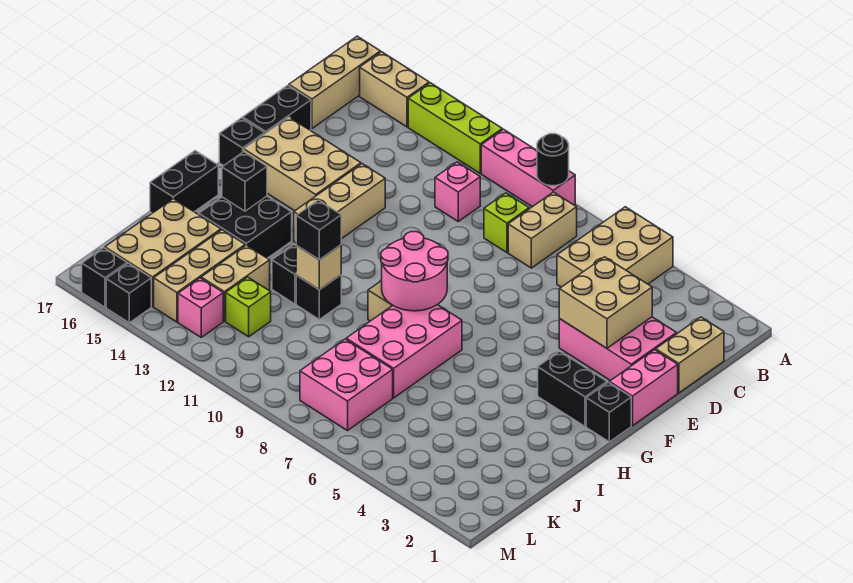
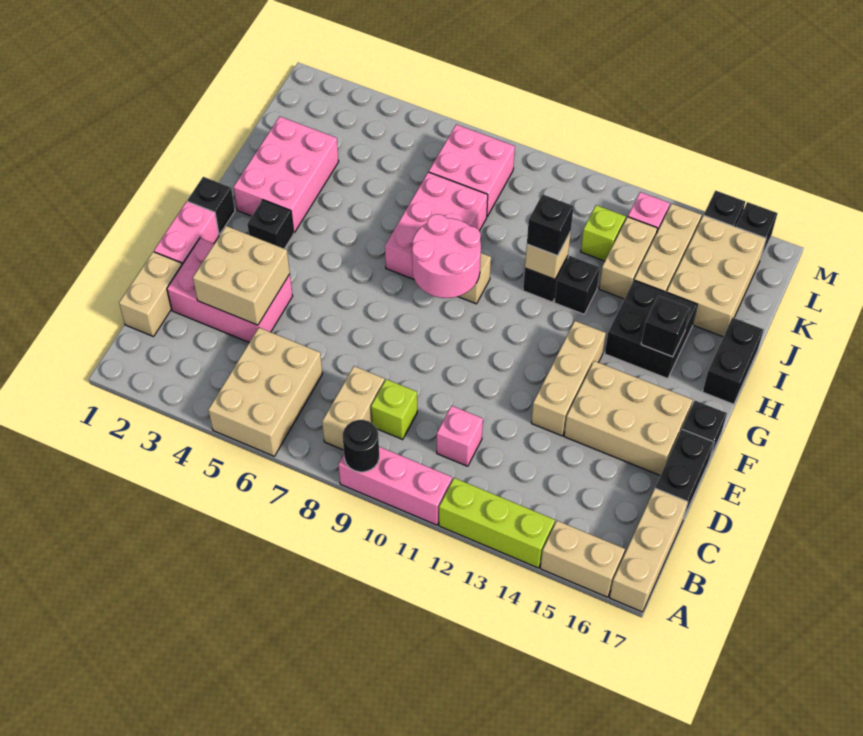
black 1x2 brick [538,351,607,426] -> black 1x1 brick [247,200,294,249]
none -> pink 2x3 brick [234,117,339,233]

